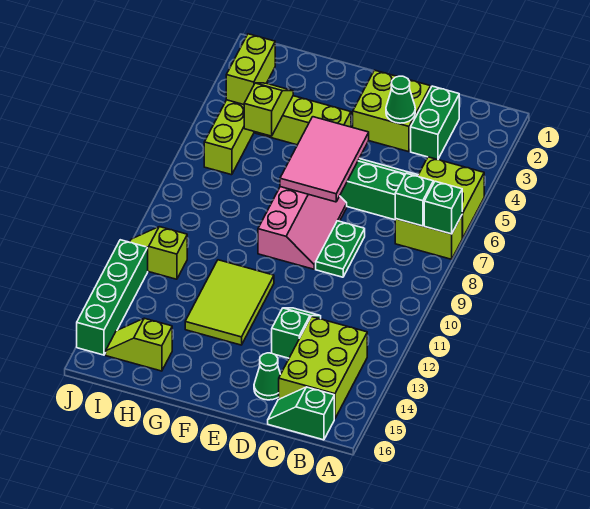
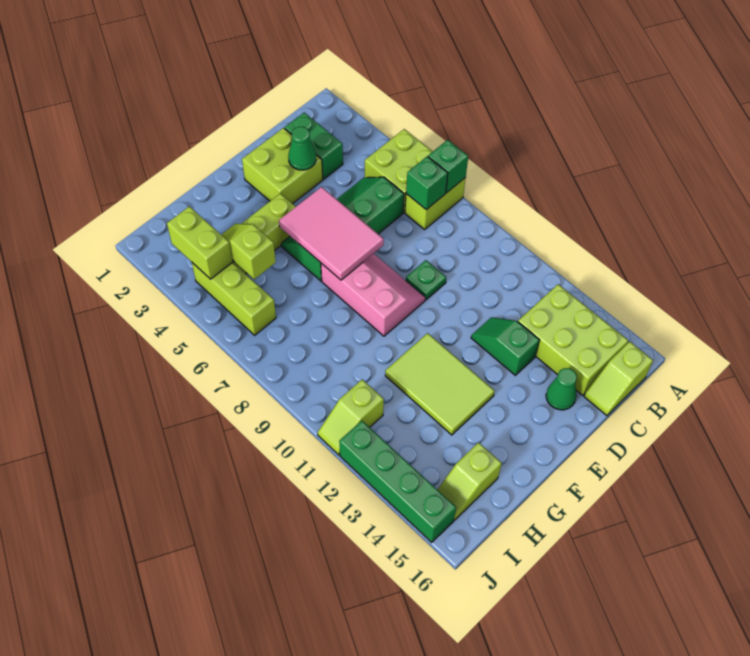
green 1x2 slope [268,387,334,440] -> lime 1x2 slope [584,342,653,416]
green 1x2 plate [316,221,365,277] -> green 1x1 plate [406,260,446,300]

